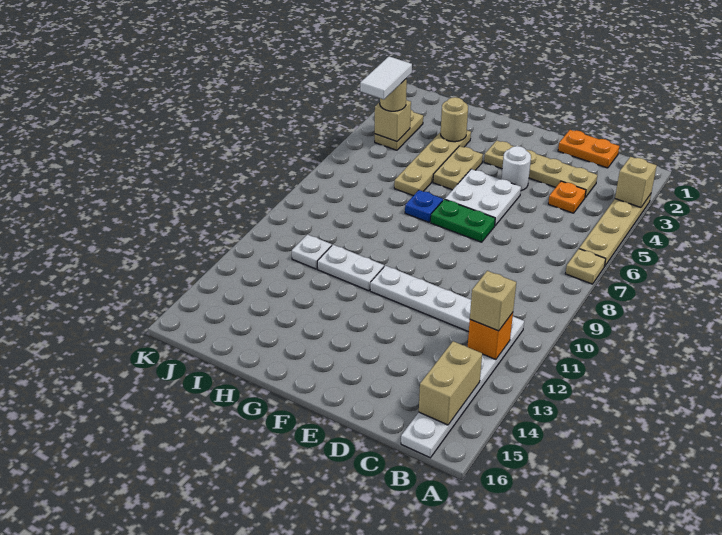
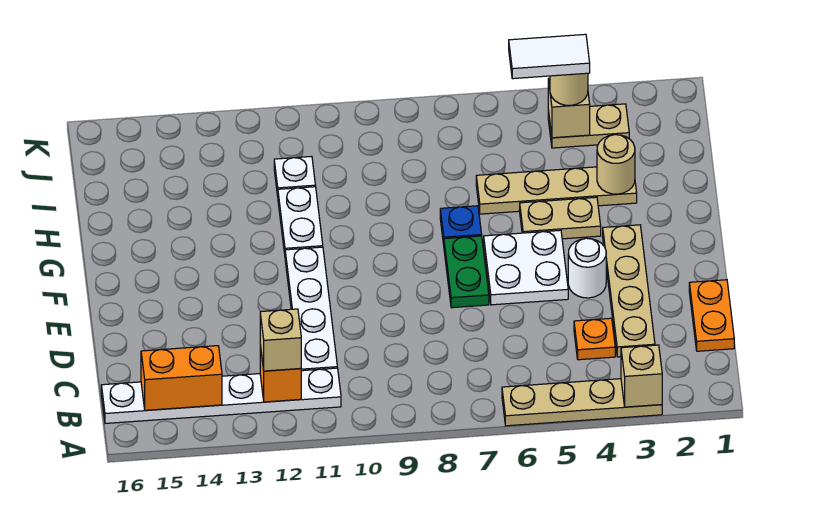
tan 1x1 plate [565,249,606,284] -> none
tan 1x2 brick [419,341,482,425] -> orange 1x2 brick [141,346,222,410]

